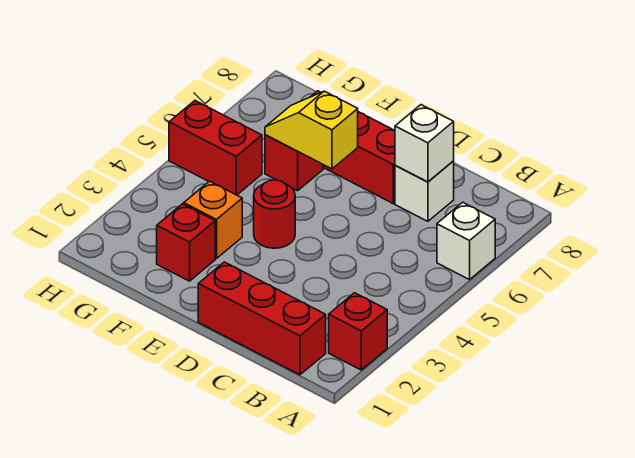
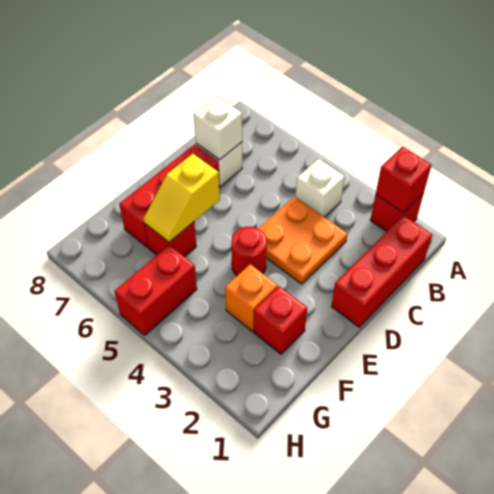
none -> red 1x1 brick [376,147,431,213]
white 1x1 brick [437,202,495,280] -> white 1x1 brick moved to [296,159,345,217]
none -> orange 2x2 plate [258,197,347,284]

